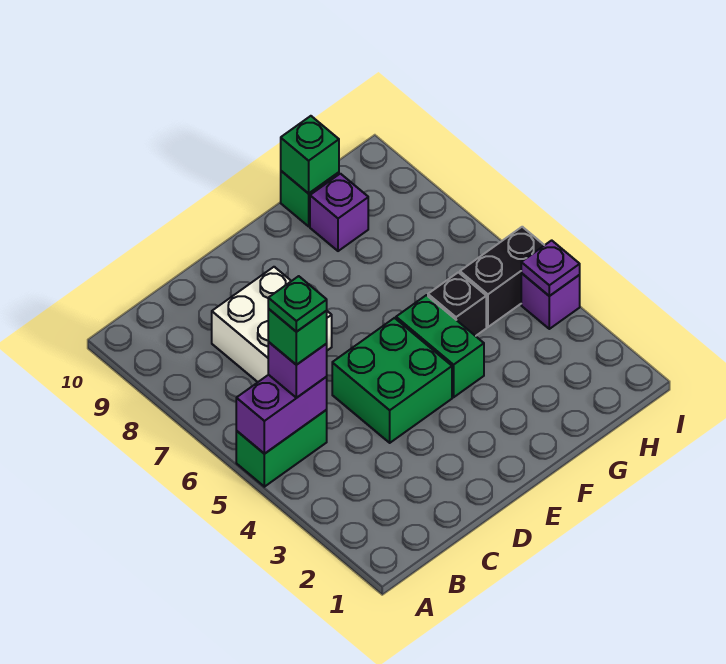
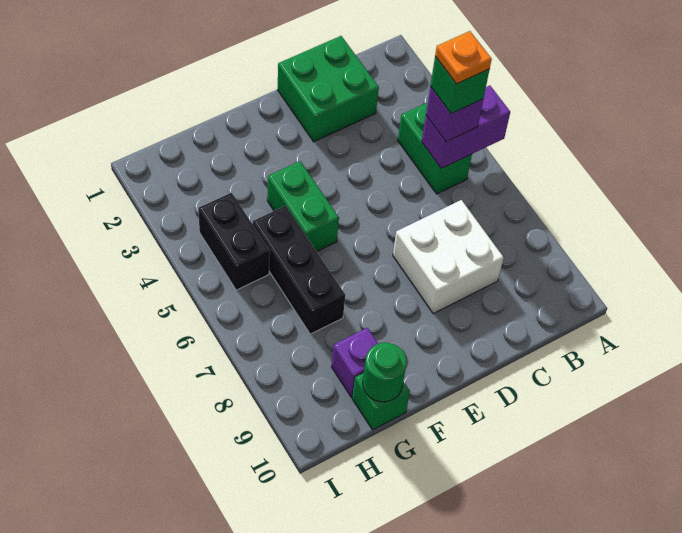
green 1x2 brick [236,410,327,487] -> green 1x2 brick turned to [398,102,472,194]
green 1x1 plate [268,276,327,332] -> orange 1x1 plate [435,31,492,84]
green 2x2 brick [332,318,452,443] -> green 2x2 brick moved to [278,36,379,142]
black 1x1 brick [428,272,486,336] -> black 1x3 brick [253,206,345,334]
green 1x1 brick [281,116,339,194] -> green 1x1 round brick [363,343,407,402]
black 1x2 brick [460,227,544,327] -> black 1x2 brick turned to [198,193,270,290]
purple 1x1 brick [521,273,580,329] -> none
purple 1x1 plate [521,240,580,296] -> none

